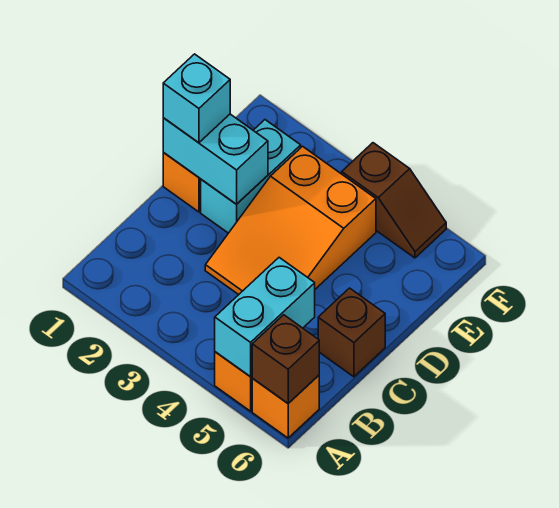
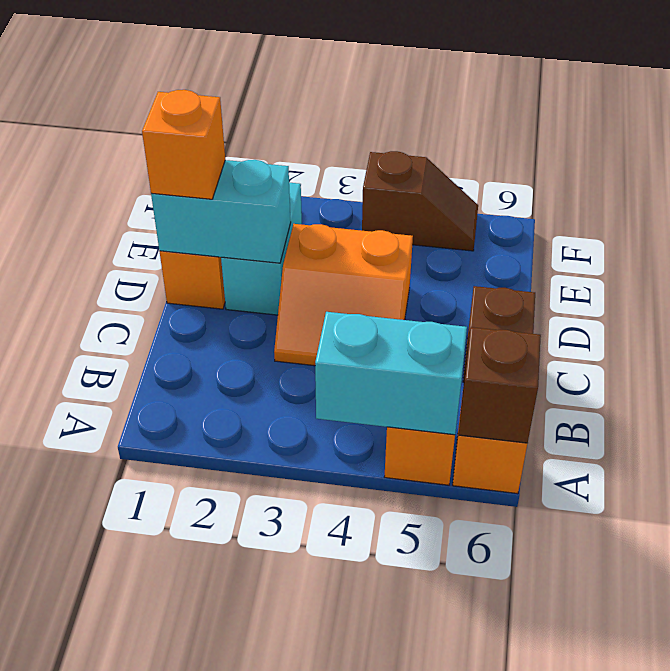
cyan 1x2 brick [215,258,315,377] -> cyan 1x2 brick turned to [315,312,467,435]
orange 2x3 slope [205,146,376,295] -> orange 2x2 slope [274,224,413,366]
cyan 1x1 brick [163,54,230,143] -> orange 1x1 brick [142,90,225,199]

